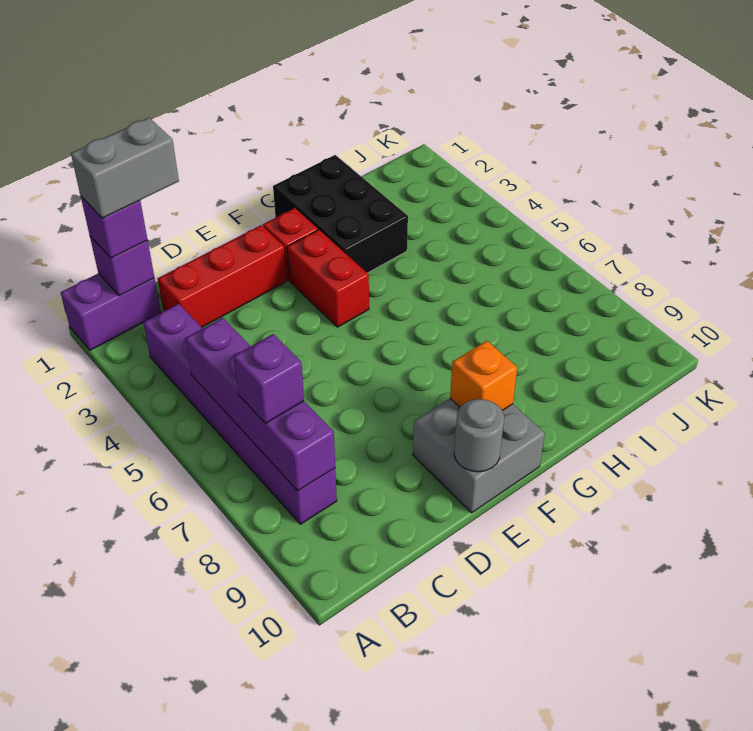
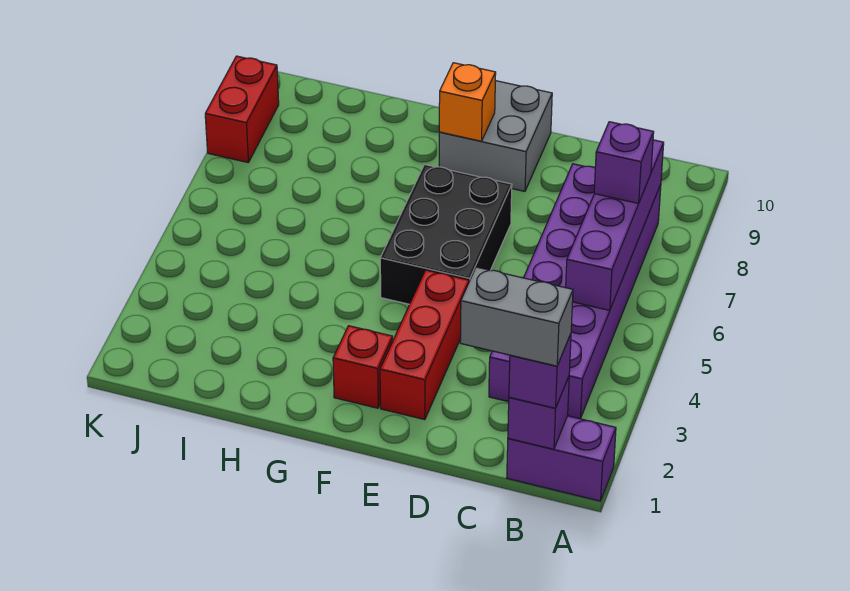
purple 1x6 brick [143,304,337,524] -> purple 2x6 brick [489,164,661,419]
red 1x3 brick [158,225,287,327] -> red 1x3 brick turned to [380,270,469,420]
grey 1x1 round brick [454,399,504,472] -> none
red 1x2 brick [287,230,369,327] -> red 1x2 brick moved to [205,56,279,162]
black 2x3 brick [273,155,408,273] -> black 2x3 brick moved to [380,165,512,304]

